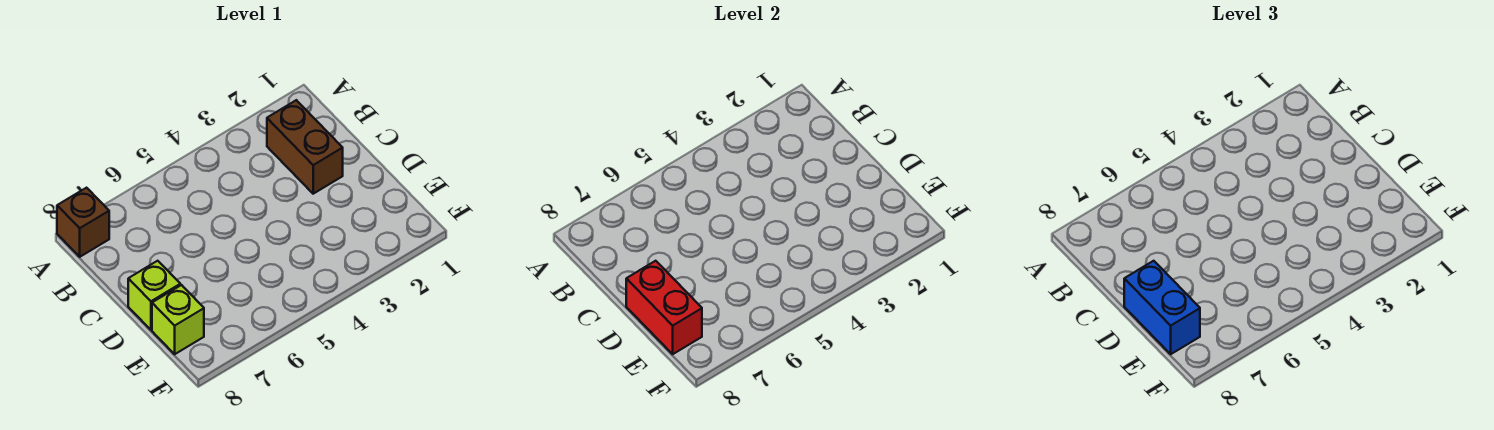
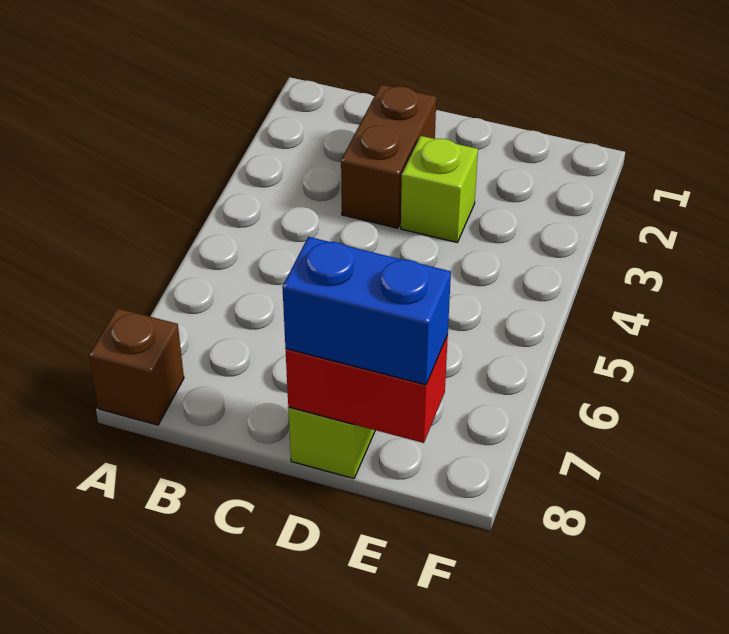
brown 1x2 brick [267,100,343,194] -> brown 1x2 brick turned to [341,84,436,228]
lime 1x1 brick [152,285,204,354] -> lime 1x1 brick moved to [401,136,478,242]

